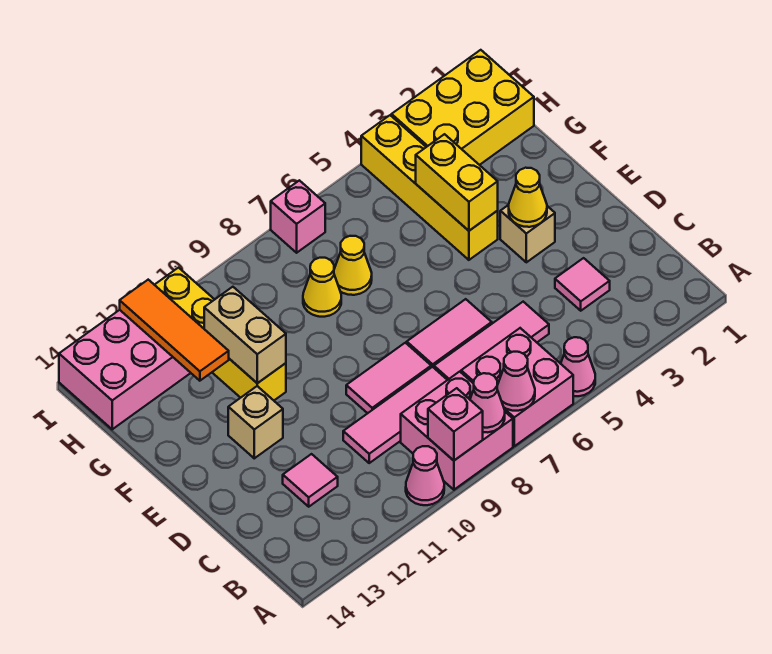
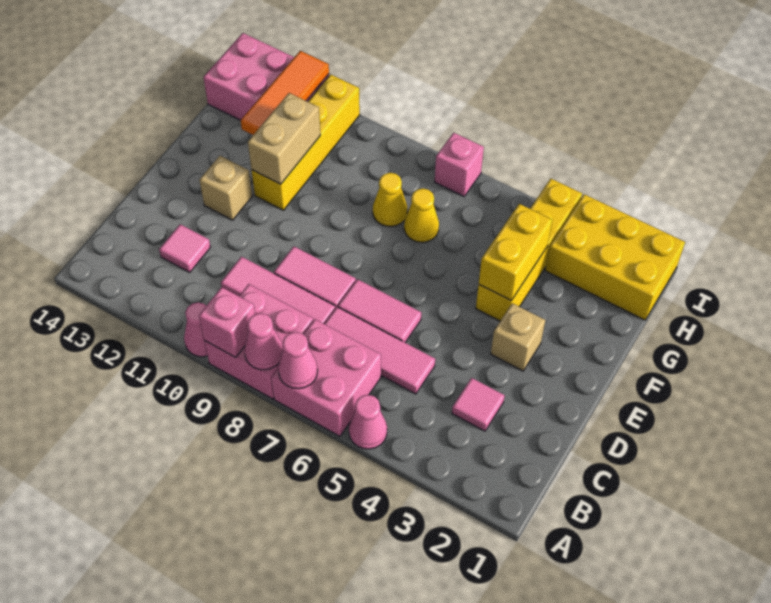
yellow 1x1 cone [509,168,547,227] -> none

